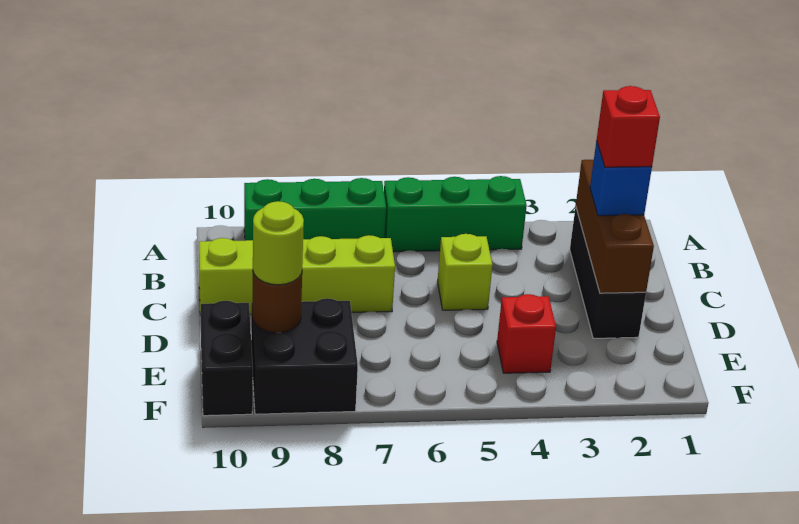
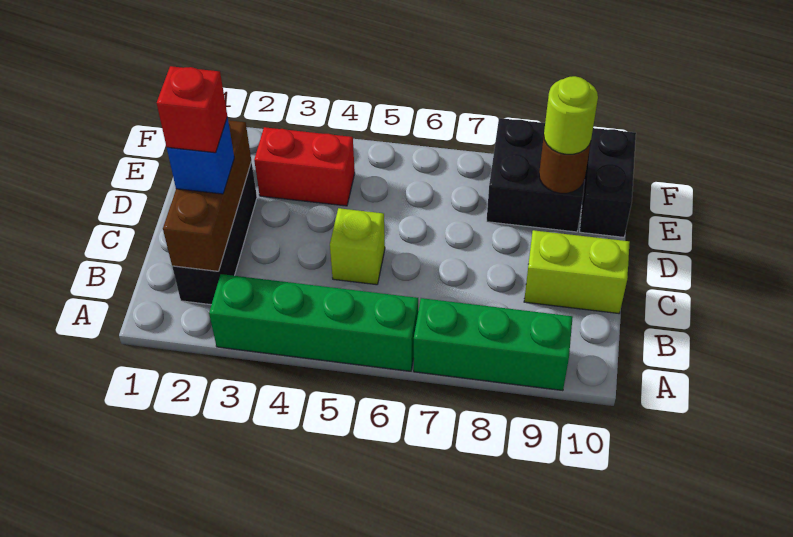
green 1x3 brick [384,176,527,252] -> green 1x4 brick [209,274,418,371]
lime 1x4 brick [199,235,395,315] -> lime 1x2 brick [524,230,630,313]
red 1x1 brick [497,294,556,373] -> red 1x2 brick [254,127,355,206]

